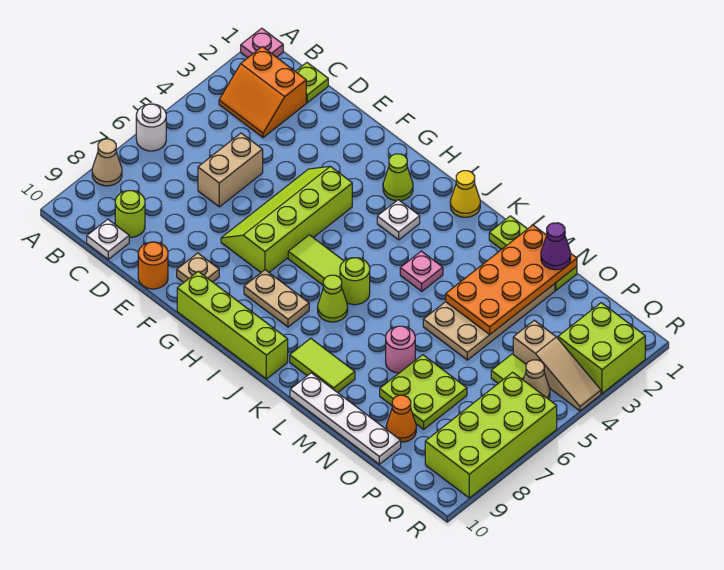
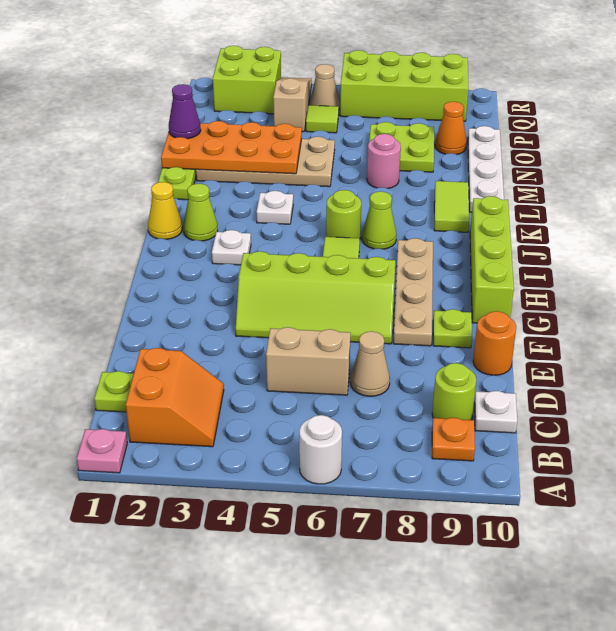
tan 1x1 cone [92,139,122,186] -> tan 1x1 cone moved to [351,331,390,396]
none -> orange 1x1 plate [432,418,475,461]
tan 1x1 plate [177,253,219,282] -> lime 1x1 plate [433,309,472,348]
lime 1x1 cone [383,154,413,201] -> lime 1x1 cone moved to [184,184,218,241]
tan 1x2 plate [244,270,309,327] -> tan 1x4 plate [393,238,433,346]
pink 1x1 plate [400,251,443,291] -> white 1x1 plate [257,191,293,224]

